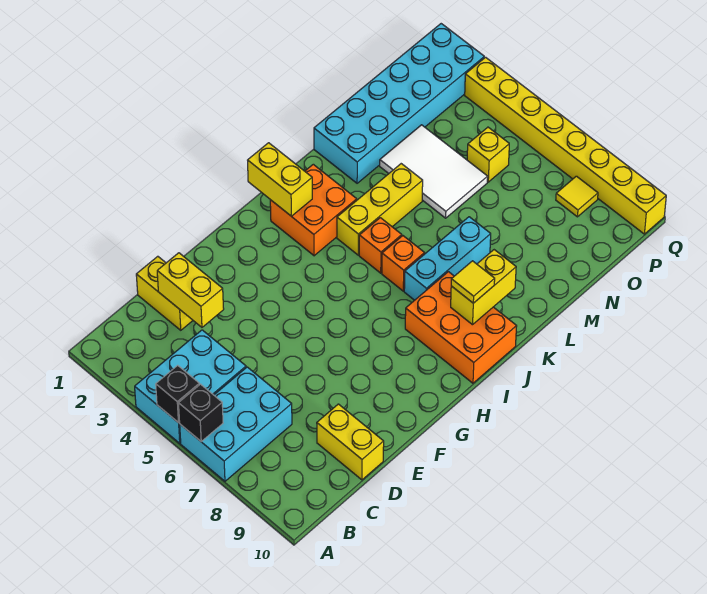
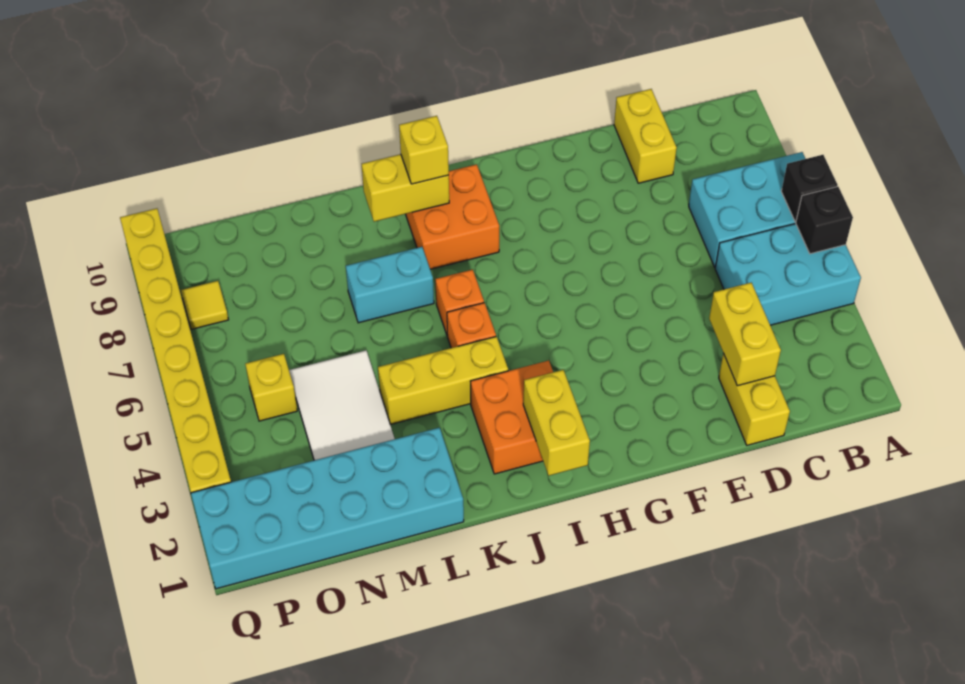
orange 2x3 brick [405,272,517,383] -> orange 2x2 brick [406,164,499,269]
cyan 1x3 brick [404,217,491,300] -> cyan 1x2 brick [346,247,434,323]
yellow 1x1 tile [451,261,495,303] -> yellow 1x1 brick [399,116,449,184]

